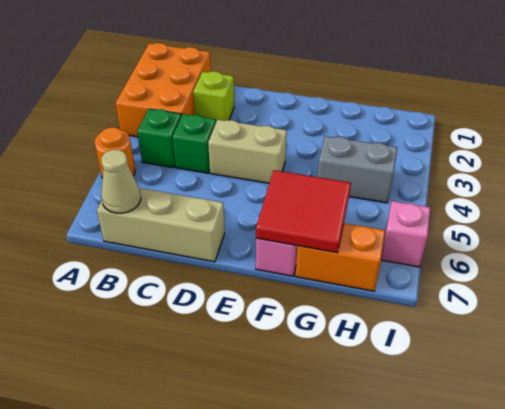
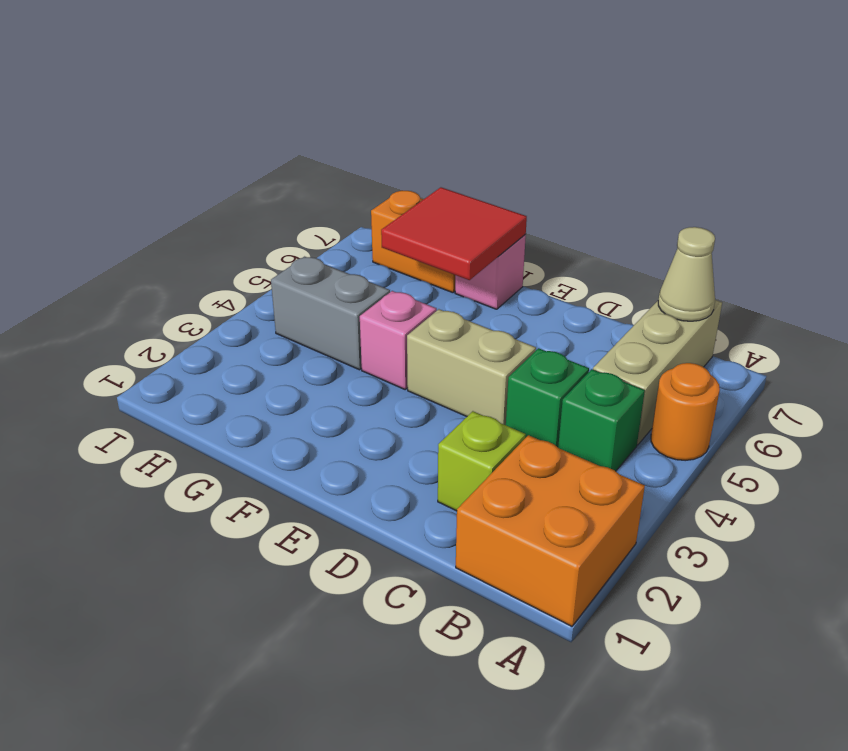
orange 2x3 brick [116,43,211,137] -> orange 2x2 brick [456,435,645,626]
tan 1x3 brick [97,188,225,262] -> tan 1x3 brick turned to [593,300,722,445]
pink 1x1 brick [381,201,430,267] -> pink 1x1 brick moved to [360,291,437,389]

